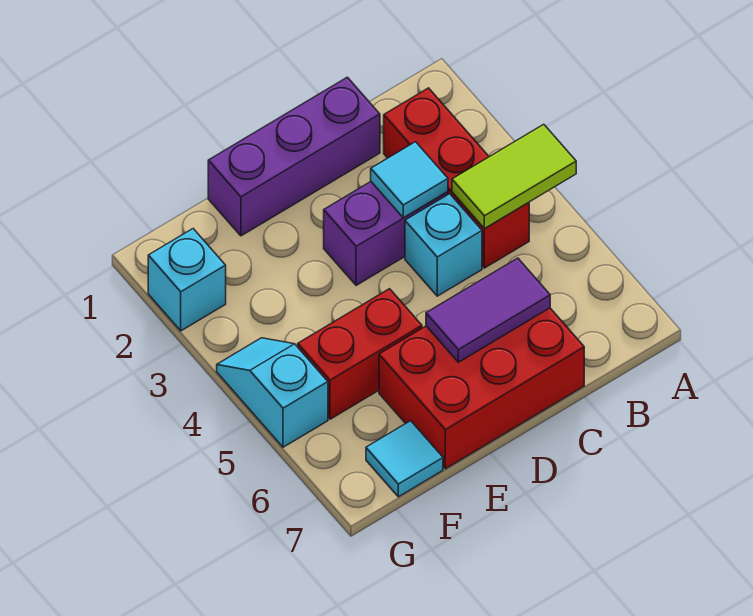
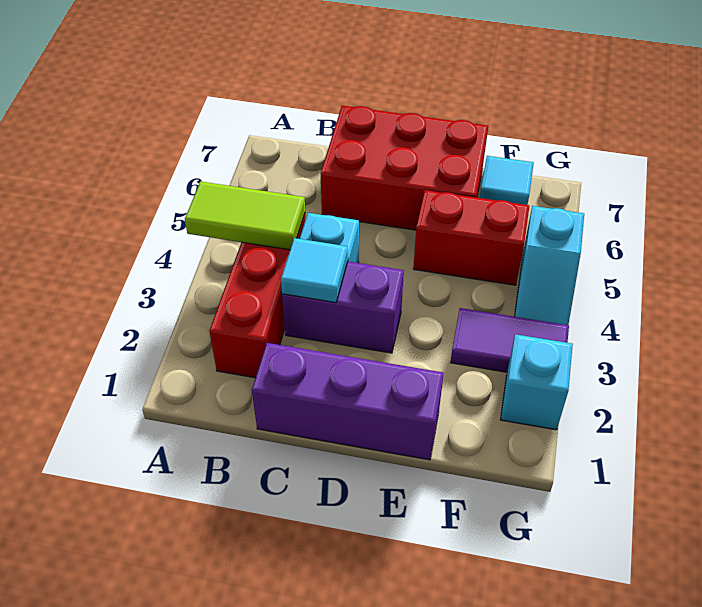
purple 1x2 tile [426,258,550,362] -> purple 1x2 tile moved to [451,308,569,372]

